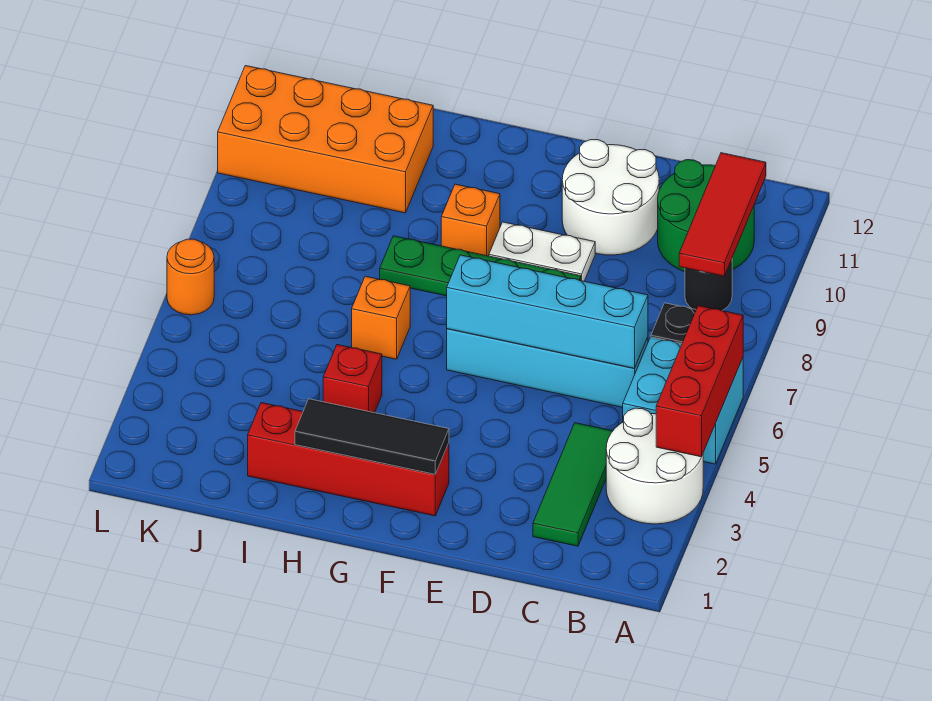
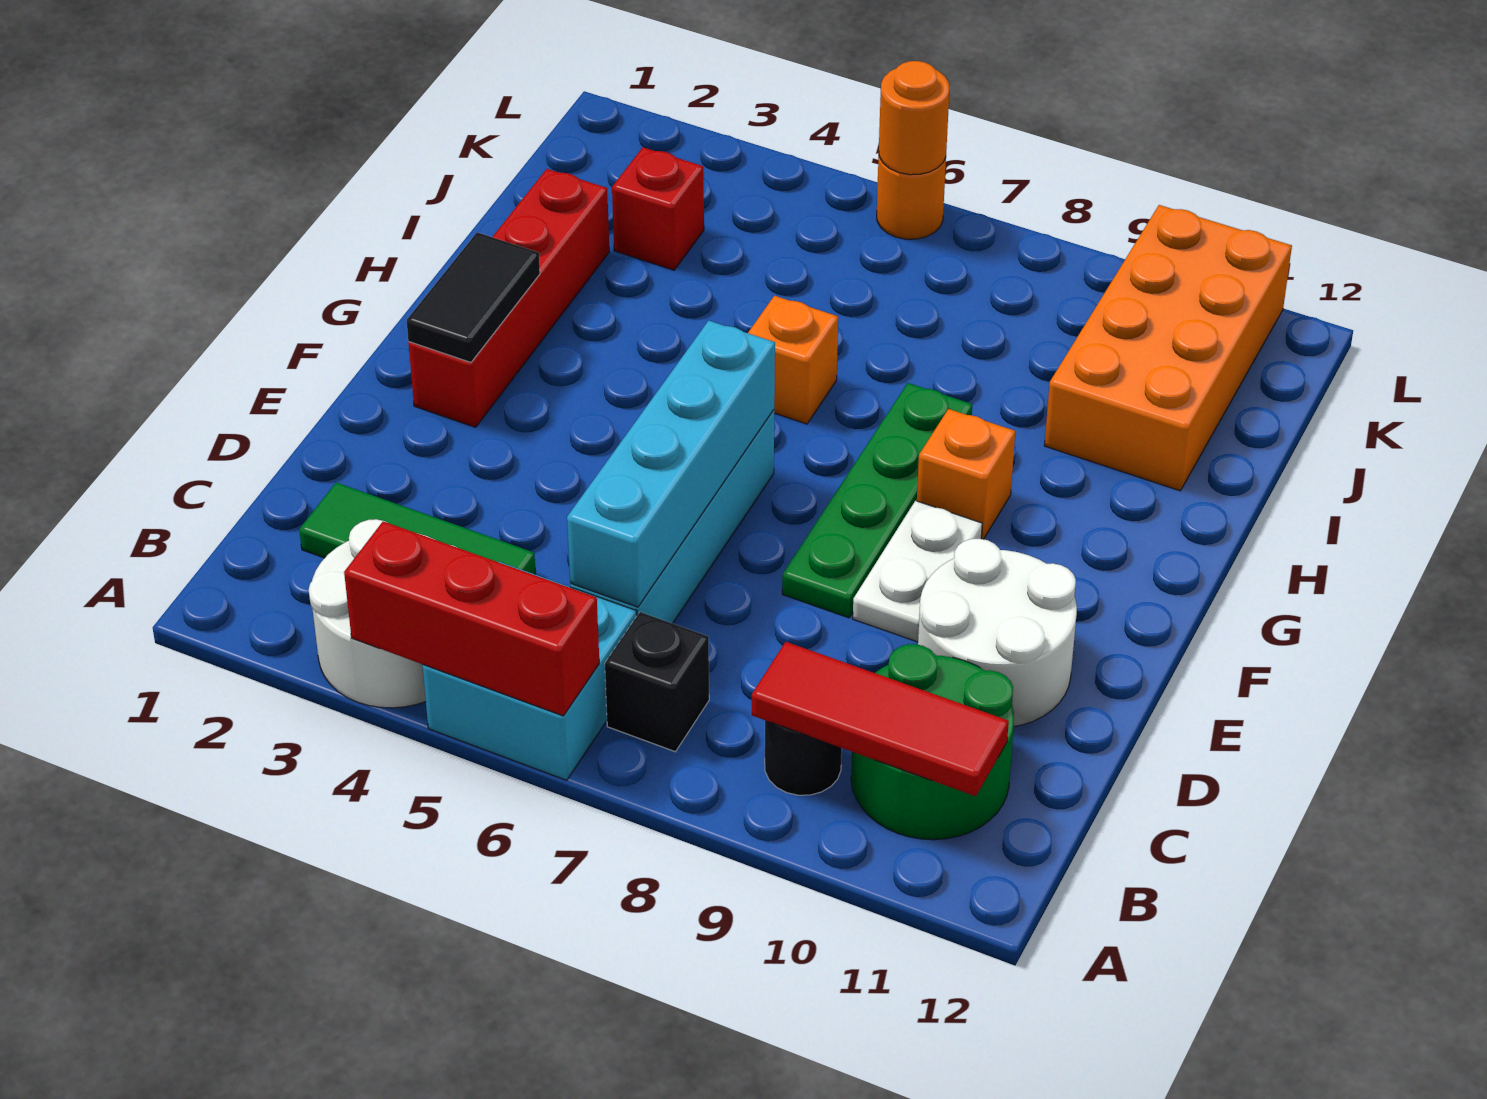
black 1x3 tile [295,399,449,474] -> black 1x2 tile [407,232,540,362]
red 1x1 brick [323,345,382,413] -> red 1x1 brick moved to [612,147,704,270]
none -> orange 1x1 round brick [879,61,949,175]

